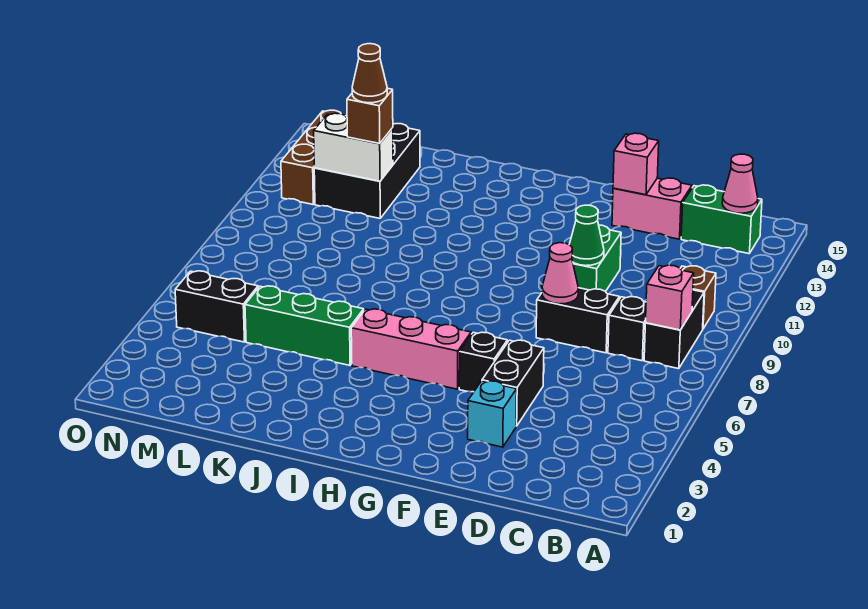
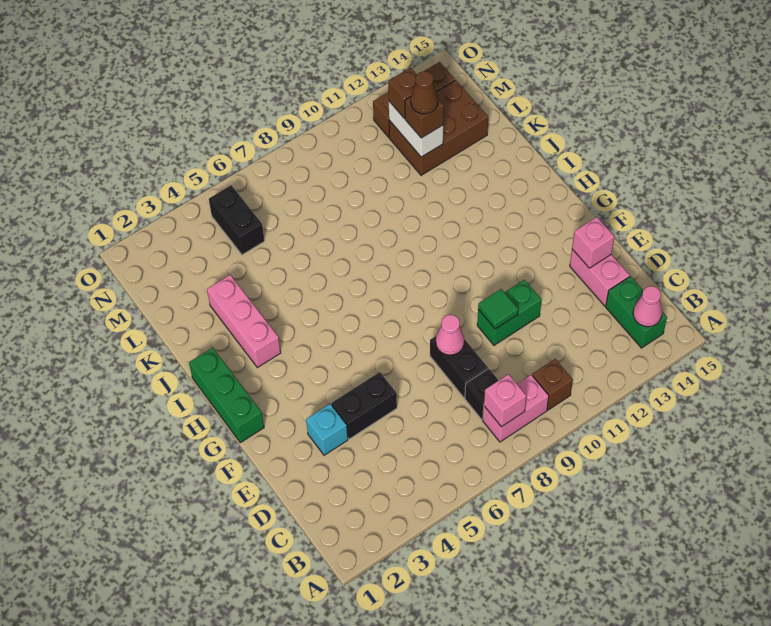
black 1x2 brick [644,290,704,369] -> pink 1x2 brick [483,375,549,442]
green 1x1 cone [569,205,604,266] -> green 1x1 tile [478,289,518,329]
black 1x1 brick [459,332,507,392] -> none
pink 1x3 brick [351,309,471,389] -> pink 1x3 brick moved to [207,275,281,367]
green 1x3 brick [245,286,364,365] -> green 1x3 brick moved to [189,348,264,443]
black 2x3 brick [314,124,420,218] -> brown 2x3 brick [389,80,488,175]
none -> brown 1x1 brick [388,68,417,118]

